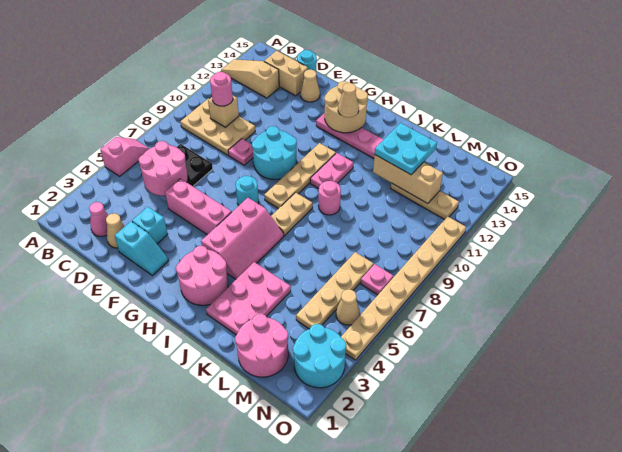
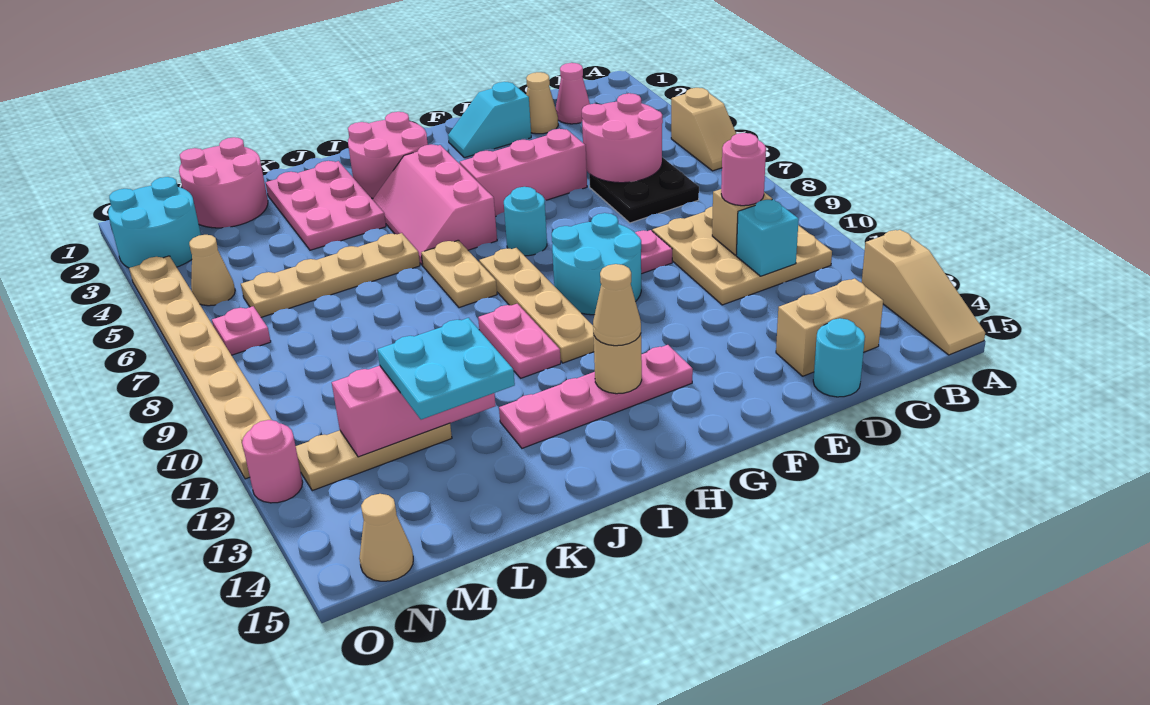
pink 1x2 slope [100,137,149,176] -> tan 1x2 slope [671,88,736,171]
tan 1x3 slope [221,59,279,98] -> tan 1x3 slope turned to [862,230,985,355]
tan 2x3 plate [180,99,255,155] -> tan 3x3 plate [652,207,832,305]
cyan 1x1 brick [132,207,168,244] -> cyan 1x1 brick moved to [736,199,799,276]
tan 1x1 cone [300,70,320,102] -> tan 1x1 cone moved to [359,494,413,581]
tan 2x2 round brick [324,81,368,133] -> tan 1x1 round brick [593,334,642,394]
pink 1x1 round brick [318,181,341,215] -> pink 1x1 round brick moved to [242,420,303,503]
tan 1x3 brick [373,154,443,204] -> pink 1x3 brick [332,366,496,457]
tan 1x4 plate [296,252,374,329] -> tan 1x4 plate turned to [241,233,420,317]

